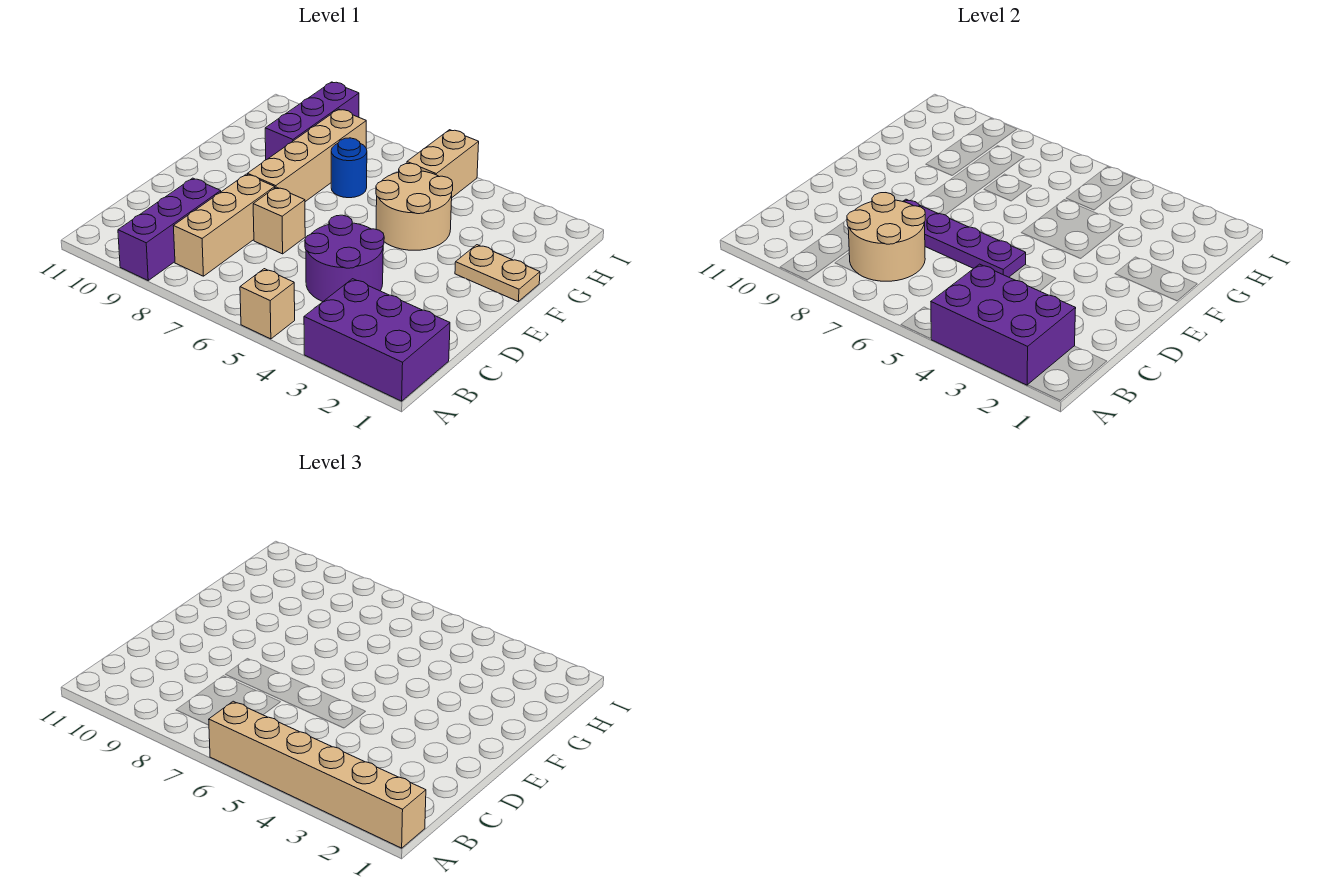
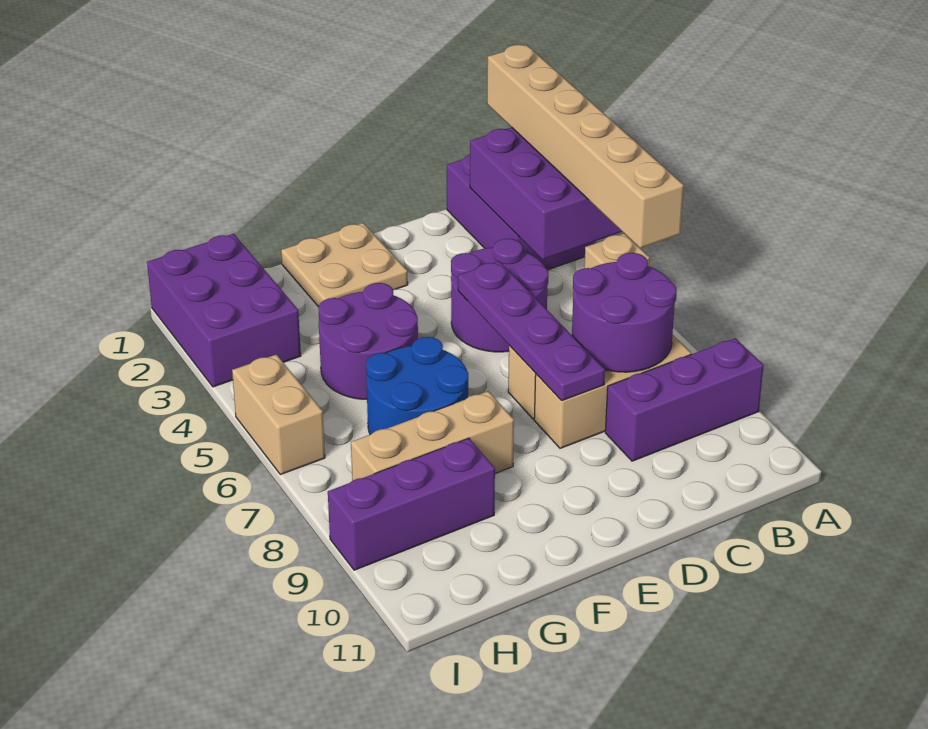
tan 2x2 round brick [847,193,925,281] -> purple 2x2 round brick [572,253,677,372]
tan 1x4 brick [247,109,366,202] -> tan 1x3 brick [351,391,514,481]
tan 1x2 plate [455,245,540,301] -> tan 2x2 plate [281,223,408,307]
tan 2x2 round brick [376,163,453,250] -> purple 2x2 round brick [319,283,418,399]
blue 1x1 round brick [331,138,367,198] -> blue 2x2 round brick [366,337,468,434]
none -> purple 2x3 brick [147,234,301,387]
tan 1x2 brick [407,130,479,197] -> tan 1x2 brick turned to [232,354,325,475]

